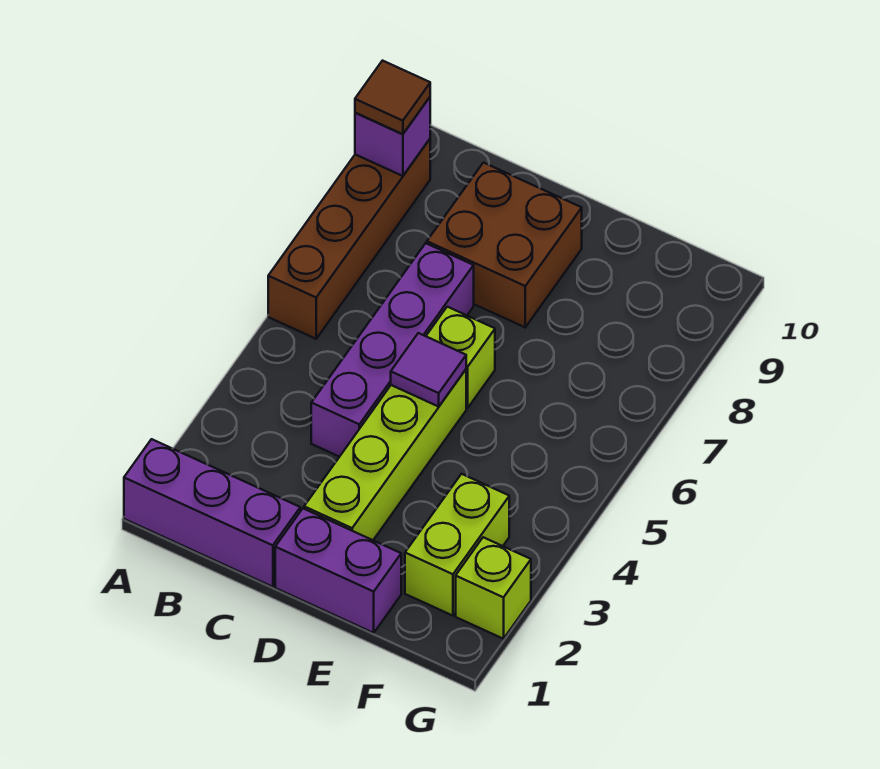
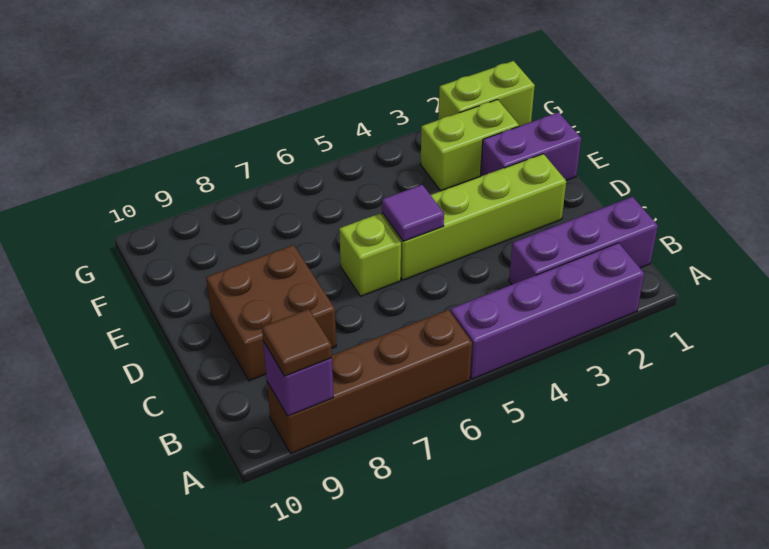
purple 1x3 brick [124,439,300,587] -> purple 1x3 brick turned to [509,197,658,284]
purple 1x4 brick [311,243,474,457] -> purple 1x4 brick moved to [451,243,644,379]
purple 1x2 brick [275,509,401,633] -> purple 1x2 brick turned to [480,112,581,180]
lime 1x1 brick [456,537,531,639] -> lime 1x2 brick [438,61,535,126]

